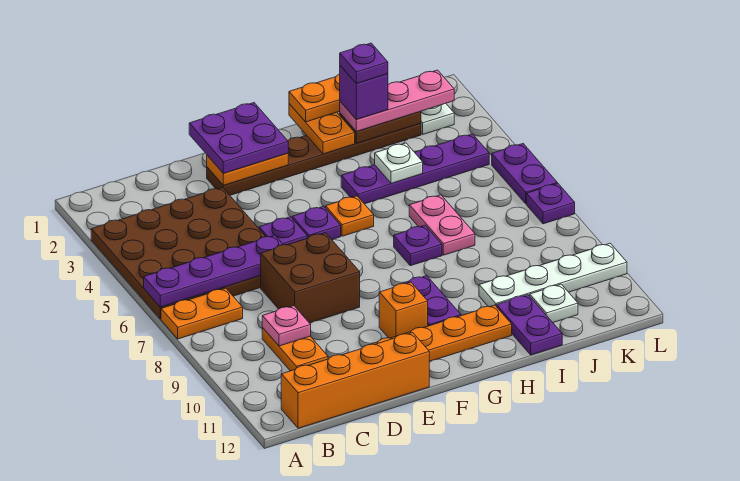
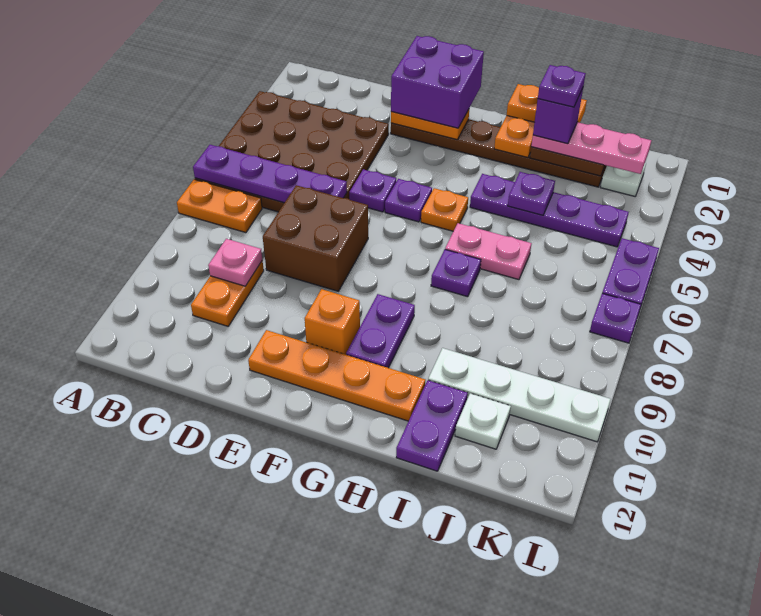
orange 1x4 brick [281,333,429,428] -> none
purple 2x2 plate [189,103,288,173] -> purple 2x2 brick [391,36,484,128]
white 1x1 plate [375,143,423,183] -> purple 1x1 plate [508,172,555,215]
pink 1x2 plate [409,195,475,255] -> pink 1x2 plate turned to [445,223,532,280]

